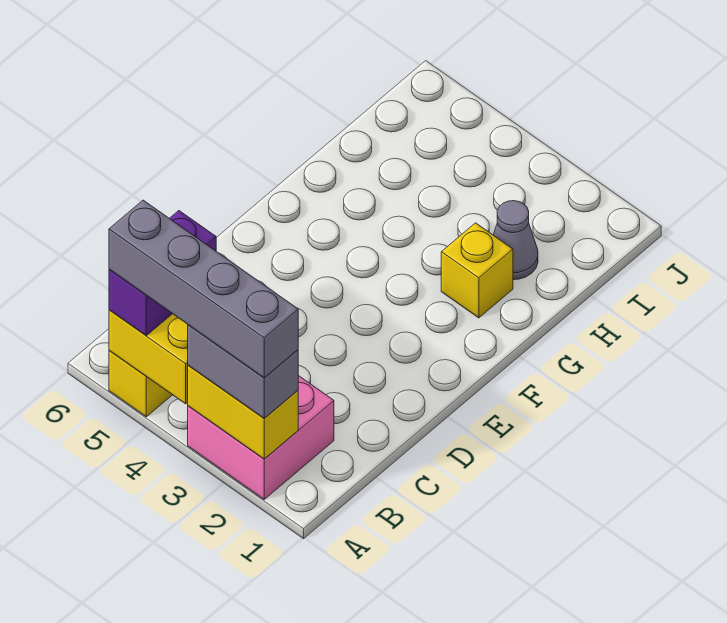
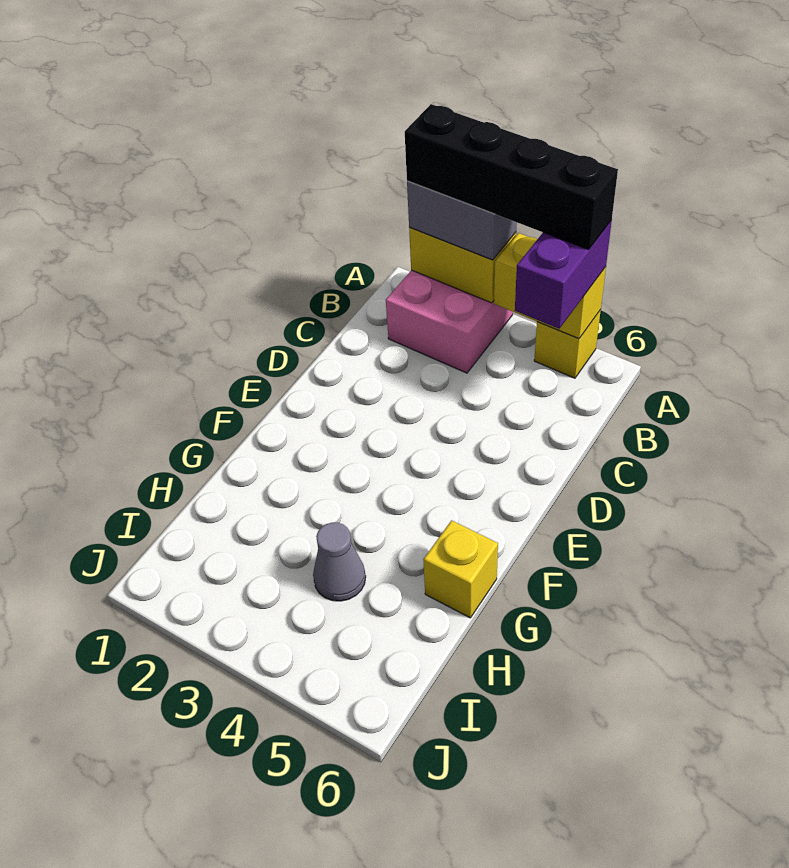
grey 1x4 brick [109,200,298,378] -> black 1x4 brick [405,104,618,249]
yellow 1x1 brick [441,223,513,318] -> yellow 1x1 brick moved to [423,520,498,618]
grey 1x1 cone [493,201,538,280] -> grey 1x1 cone moved to [313,523,366,601]

